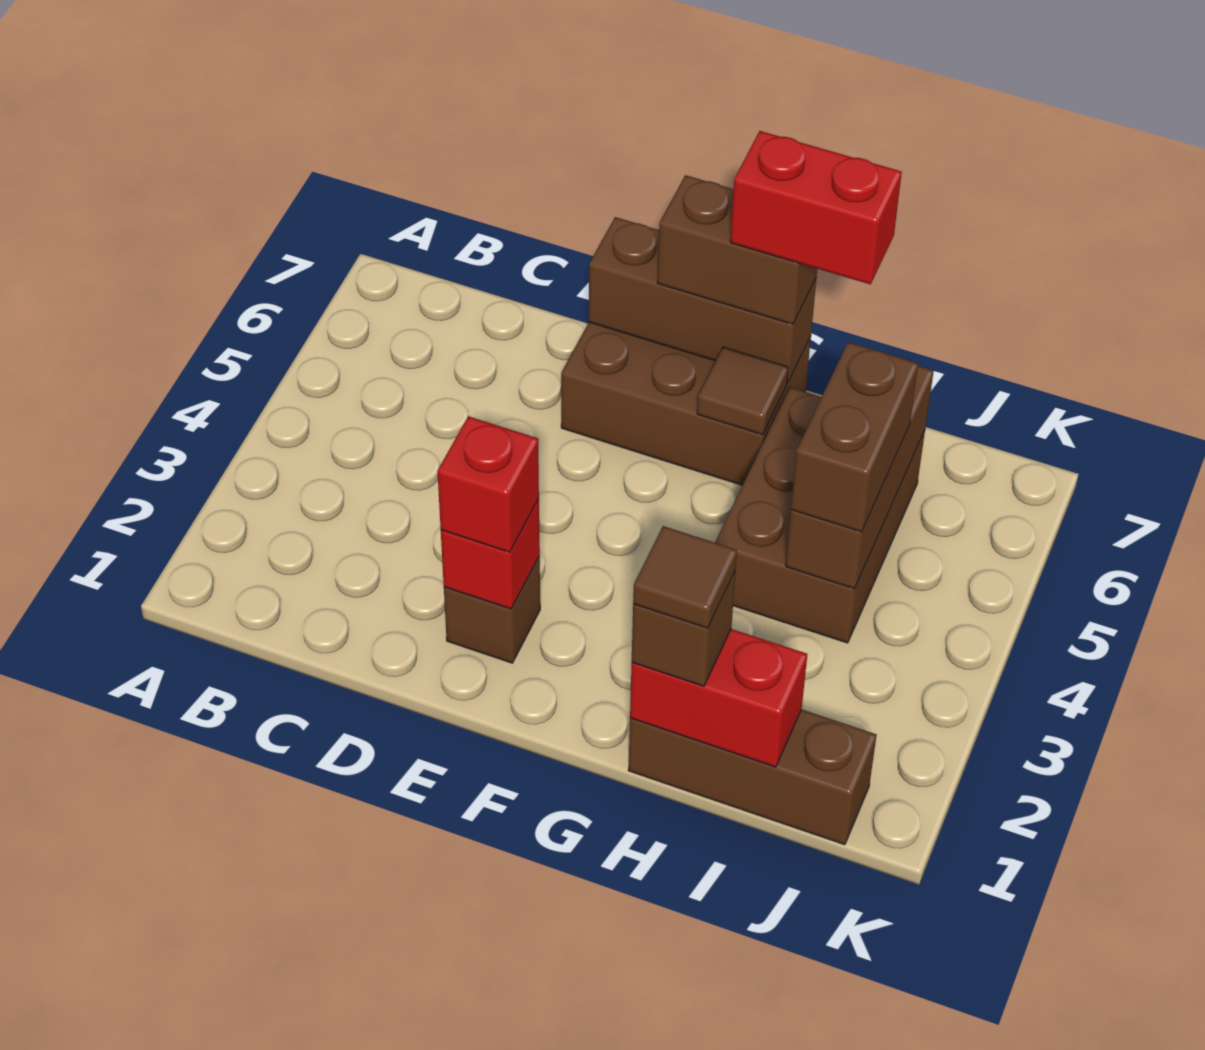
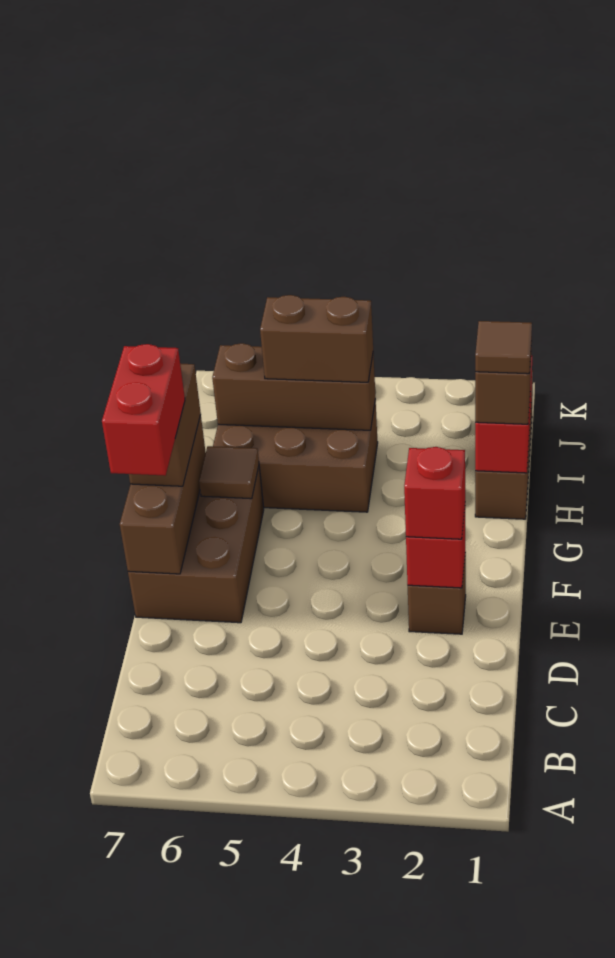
red 1x2 brick [730,131,902,284] -> red 1x2 brick moved to [102,344,185,476]

